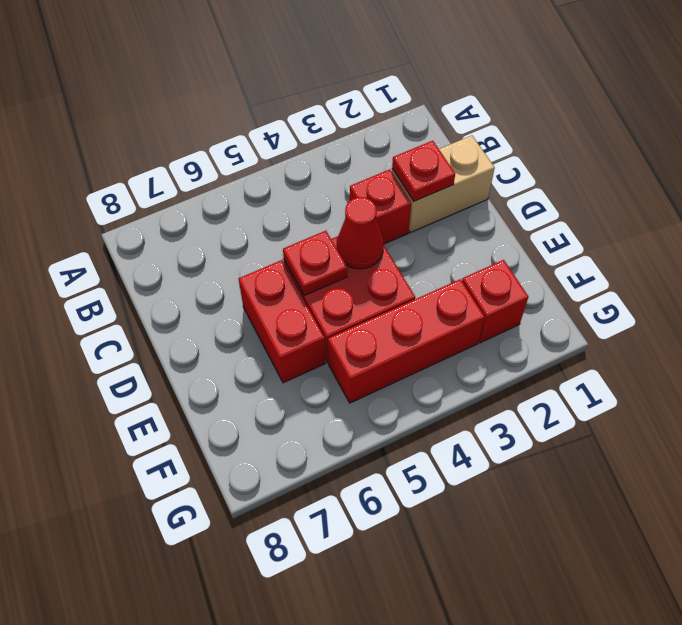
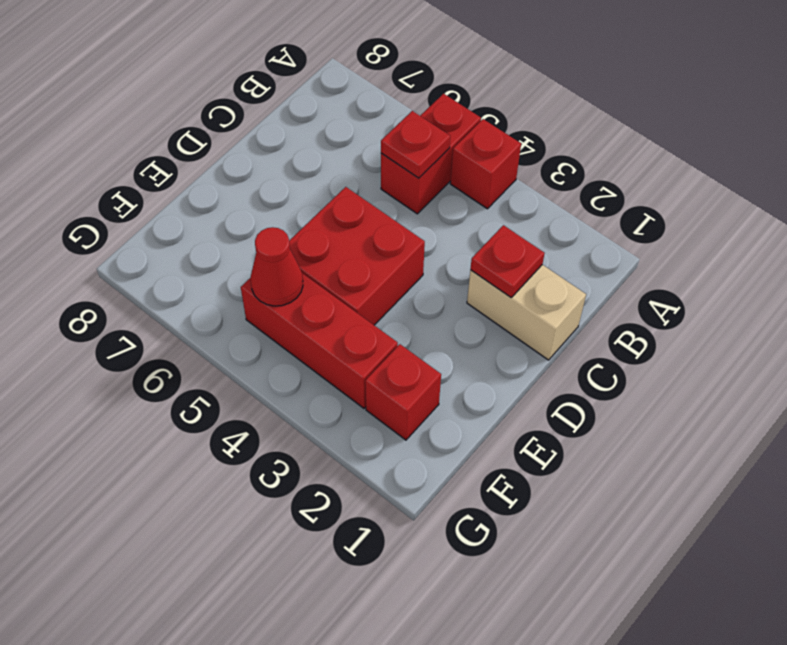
red 1x1 brick [350,169,412,244] -> red 1x1 brick moved to [450,119,521,209]
red 1x1 cone [337,197,383,269] -> red 1x1 cone moved to [251,227,303,306]
red 1x1 plate [283,231,347,296] -> red 1x1 plate moved to [381,111,450,178]
red 1x2 brick [239,260,325,383] -> red 1x2 brick moved to [381,94,481,214]

